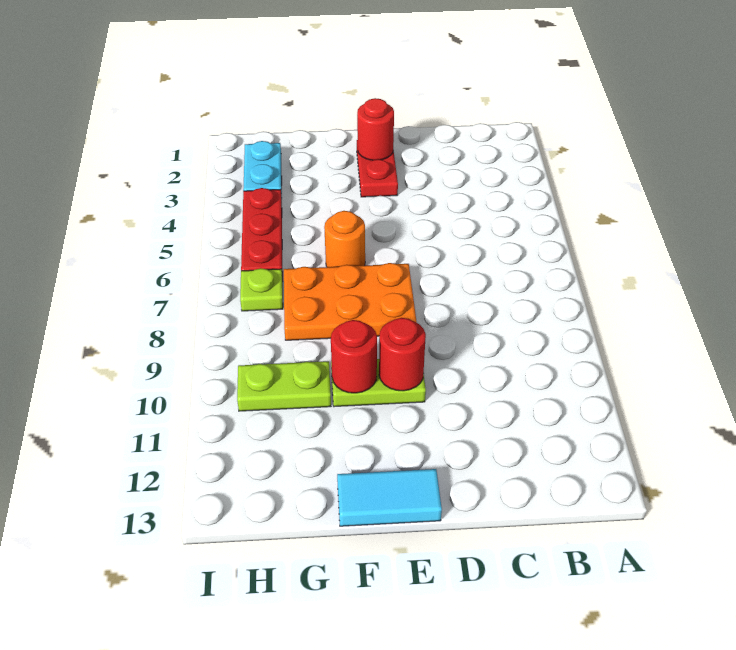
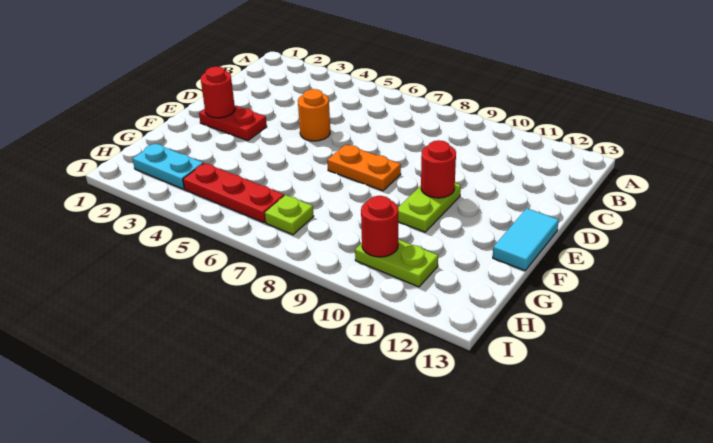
orange 2x3 plate [284,263,417,340] -> orange 1x2 plate [327,145,401,191]
orange 1x1 round brick [324,211,365,267] -> orange 1x1 round brick moved to [298,89,330,141]
red 1x1 round brick [331,320,377,393] -> red 1x1 round brick moved to [361,196,398,257]
lime 1x2 plate [237,361,331,411] -> lime 1x2 plate turned to [355,239,438,287]

